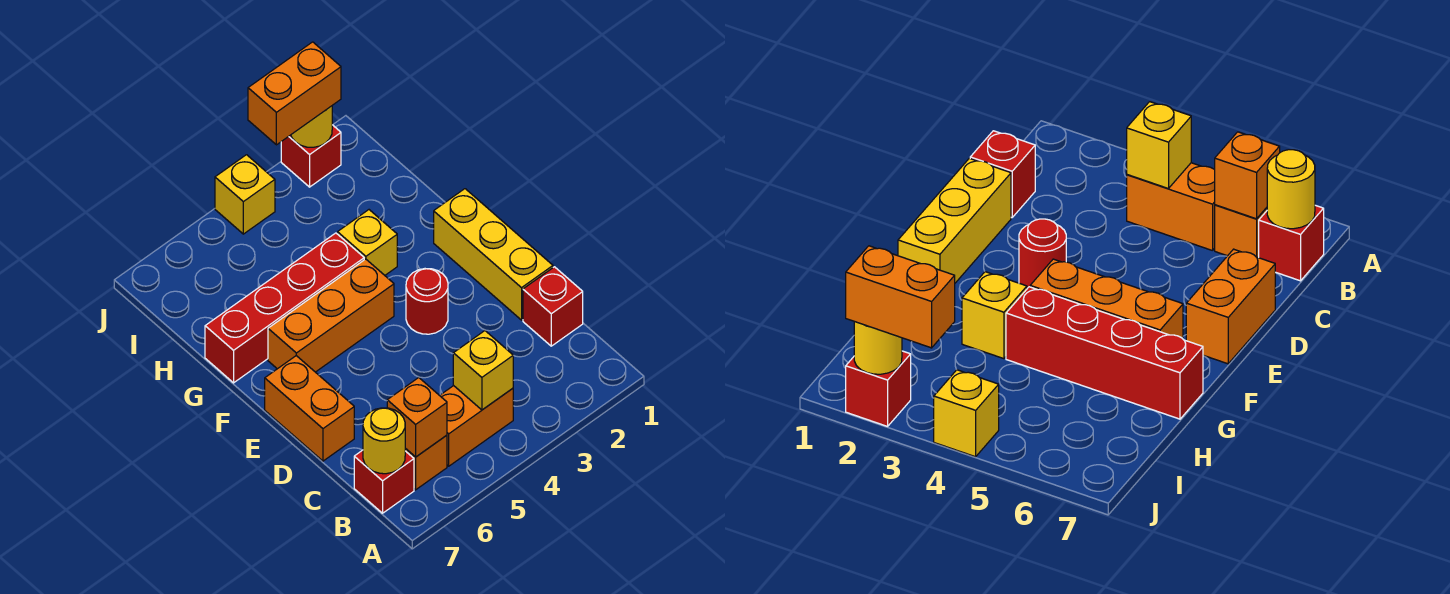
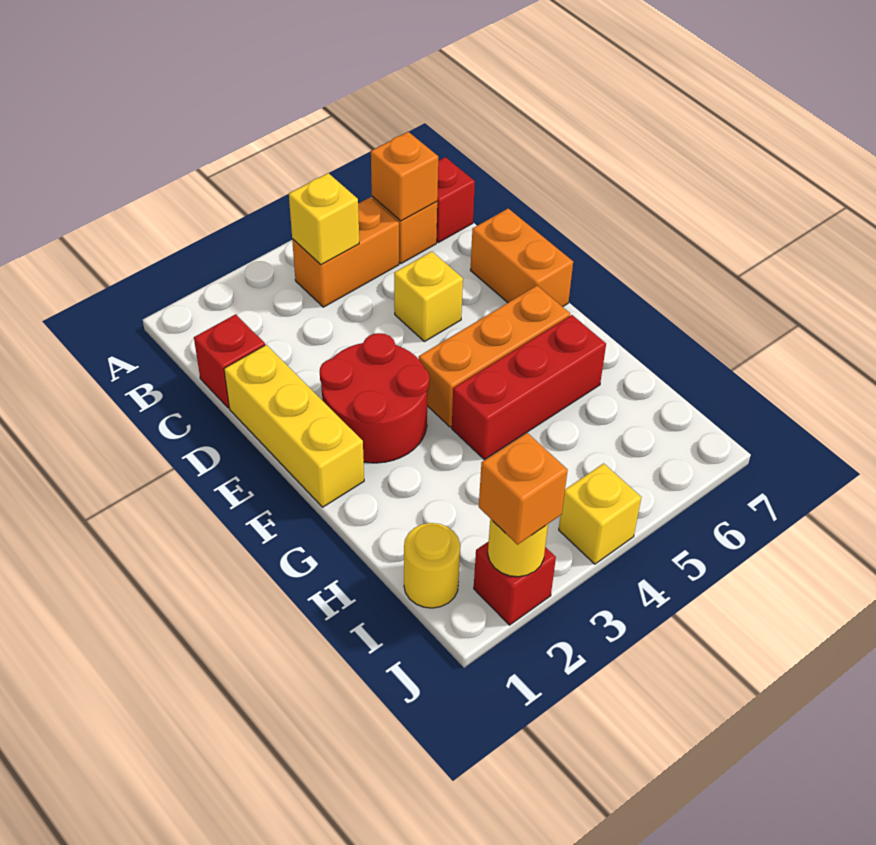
yellow 1x1 round brick [363,408,405,474] -> yellow 1x1 round brick moved to [404,523,460,608]
red 1x1 round brick [406,269,448,334] -> red 2x2 round brick [320,333,429,463]
yellow 1x1 brick [338,210,397,275] -> yellow 1x1 brick moved to [394,252,463,342]
red 1x4 brick [205,233,364,383] -> red 1x3 brick [452,315,606,460]
orange 1x2 brick [248,42,341,145] -> orange 1x1 brick [479,433,568,545]

